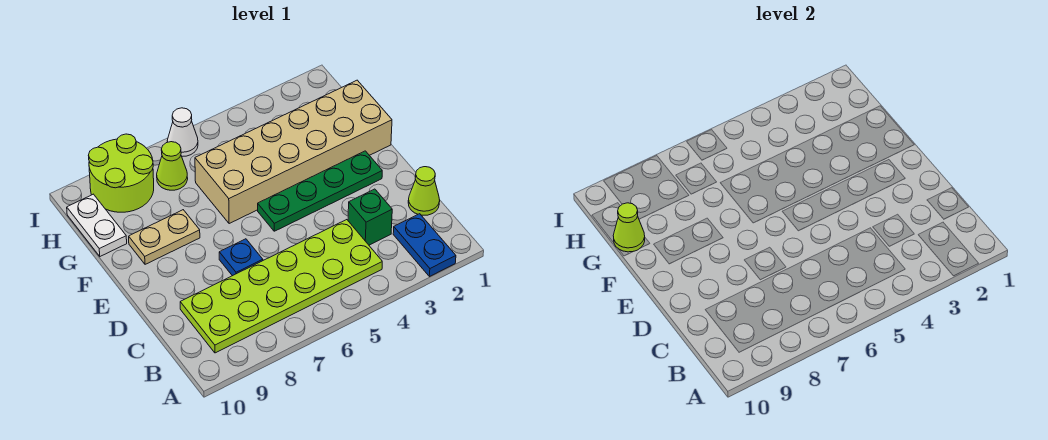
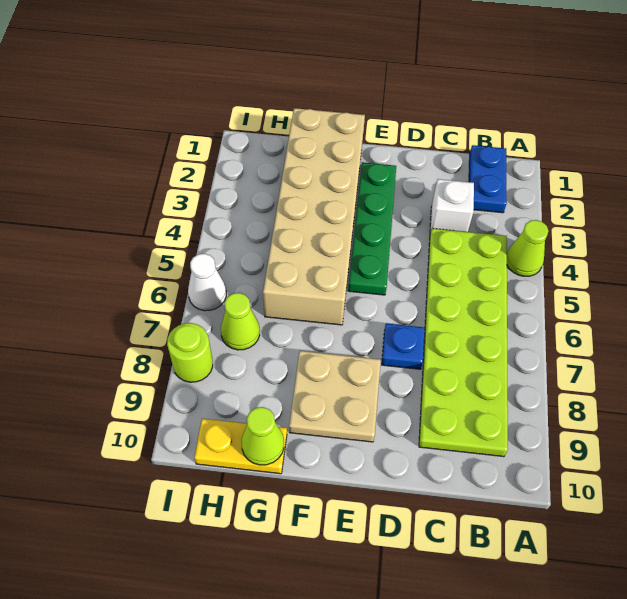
blue 1x2 plate [393,214,456,277] -> blue 1x2 plate turned to [469,145,507,213]
lime 1x1 cone [408,167,440,215] -> lime 1x1 cone moved to [507,220,548,276]
green 1x1 brick [348,189,392,245] -> white 1x1 brick [430,179,474,233]
tan 1x2 plate [129,210,200,264] -> tan 2x2 plate [289,351,381,442]
white 1x2 plate [67,194,127,256] -> yellow 1x2 plate [194,419,287,474]
lime 2x2 round brick [89,134,154,212] -> lime 1x1 round brick [167,323,213,382]

